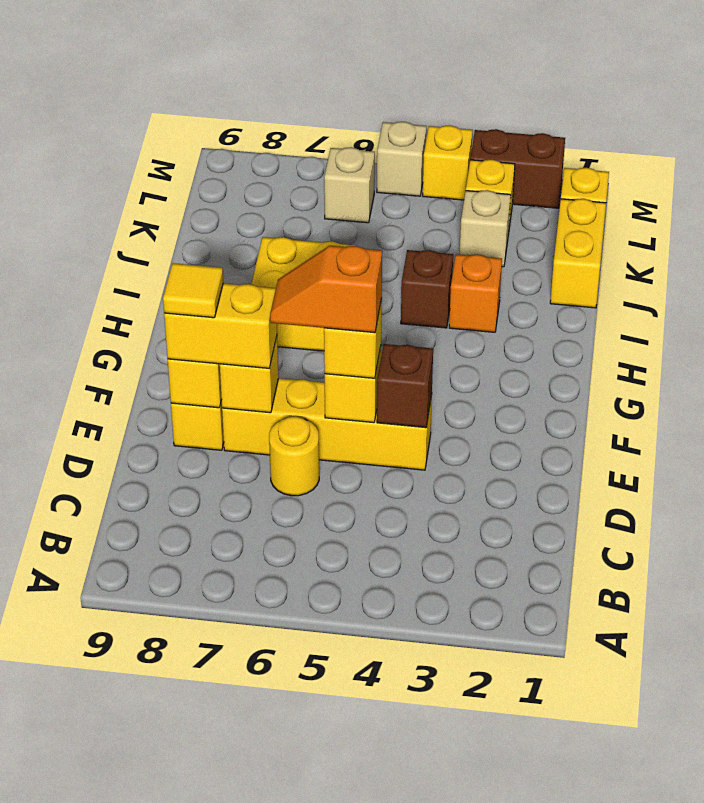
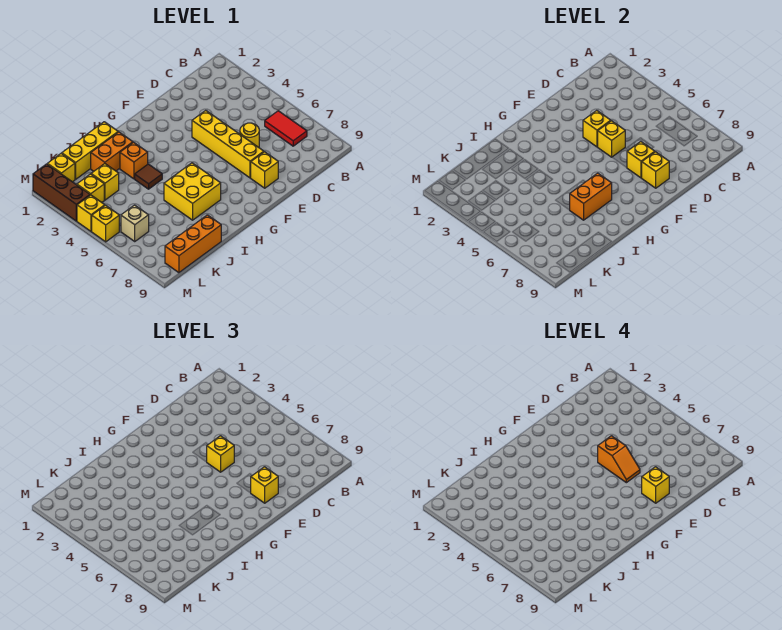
none -> red 1x2 tile [265,111,307,146]
brown 1x1 brick [377,344,433,428] -> yellow 1x1 brick [583,110,611,147]
yellow 1x2 brick [164,283,277,369] -> yellow 1x1 brick [250,467,278,503]
yellow 1x1 tile [163,263,223,318] -> yellow 1x1 brick [642,467,669,503]
none -> orange 1x2 brick [570,173,612,220]
none -> orange 1x2 brick [91,132,133,171]
brown 1x1 brick [401,250,453,328] -> brown 1x1 tile [135,164,162,189]
yellow 1x2 brick [550,199,606,308] -> yellow 1x3 brick [62,122,118,179]
none -> orange 1x3 brick [165,215,221,273]
tan 1x1 brick [459,190,511,267] -> yellow 1x1 brick [91,164,119,200]
brown 1x2 brick [470,129,565,208] -> brown 1x3 brick [33,164,90,221]
tan 1x1 brick [377,122,426,196] -> yellow 1x1 brick [92,205,119,242]

